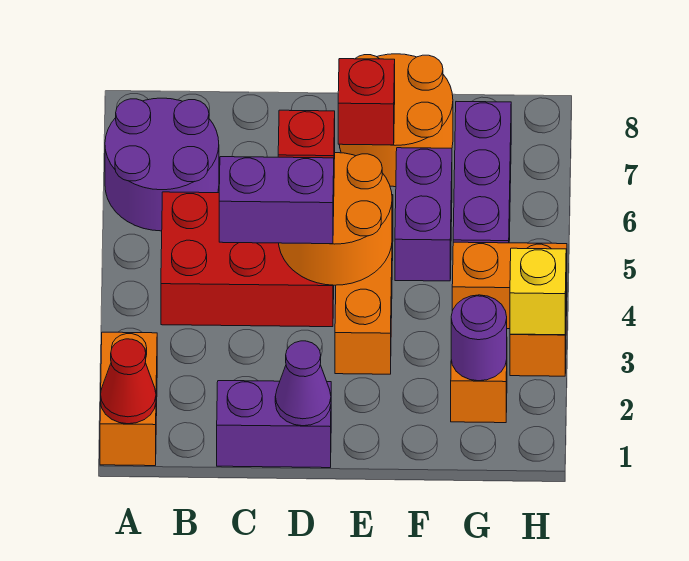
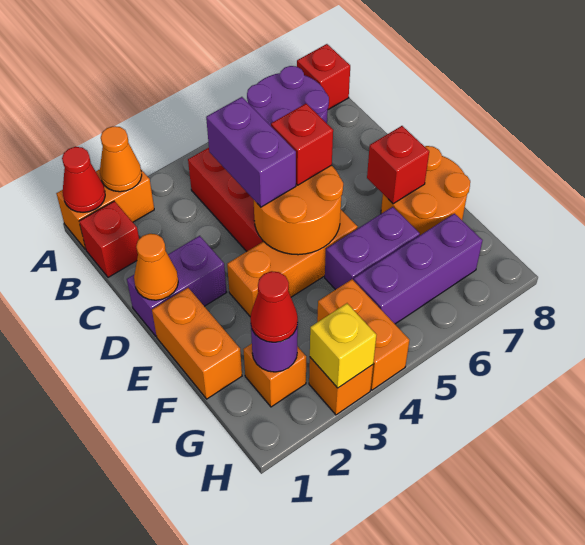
none -> orange 1x1 cone [100,126,142,192]
none -> red 1x1 brick [297,44,350,110]
none -> red 1x1 brick [79,201,139,277]
purple 1x2 brick [217,381,331,468] -> purple 1x2 brick turned to [127,236,227,336]
purple 1x1 cone [275,341,331,426] -> orange 1x1 cone [134,234,178,300]
none -> orange 1x2 brick [152,288,242,399]
none -> red 1x1 cone [250,271,298,342]

